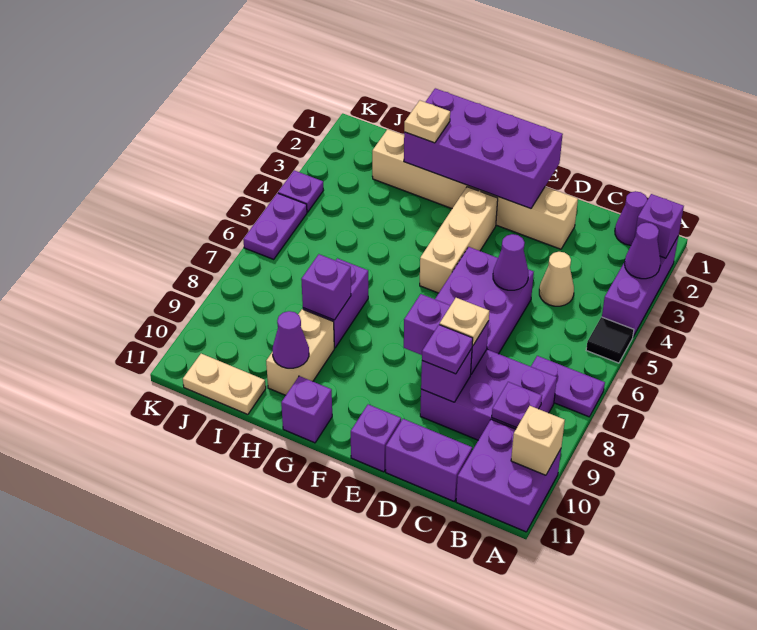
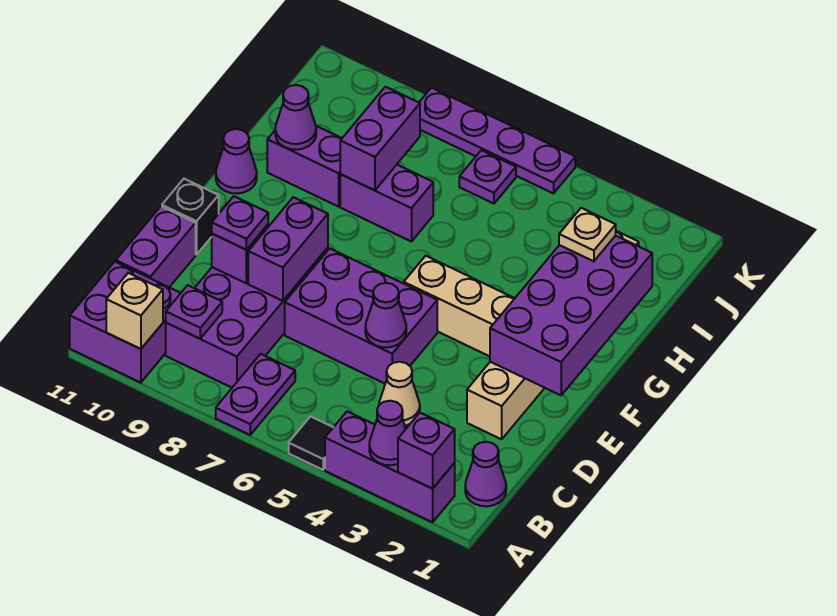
tan 1x1 plate [440,298,489,346] -> none
purple 1x1 brick [351,404,401,472] -> black 1x1 brick [162,179,219,255]
purple 1x1 brick [281,376,332,443] -> purple 1x1 cone [216,129,257,194]
purple 1x1 brick [301,254,351,320] -> purple 1x2 brick [340,87,420,190]
tan 1x2 brick [266,309,334,395] -> purple 1x2 brick [267,126,342,207]
tan 1x2 plate [183,354,266,414] -> none
purple 1x1 plate [278,170,324,212] -> purple 1x1 plate moved to [459,150,516,204]
purple 1x2 plate [243,193,307,259] -> purple 1x4 plate [419,88,575,194]

